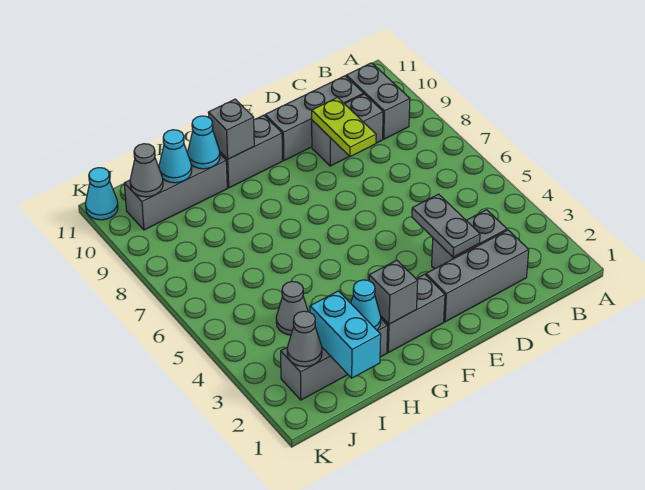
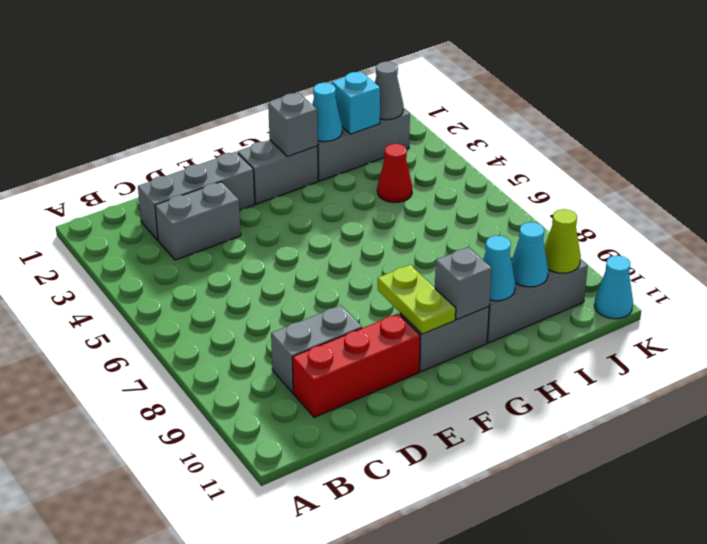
grey 1x2 brick [346,63,410,139] -> none
grey 1x3 brick [265,76,364,160] -> red 1x3 brick [292,314,420,417]
grey 1x2 plate [412,194,480,257] -> none
lime 1x2 plate [312,98,376,157] -> lime 1x2 plate moved to [378,265,456,334]
cyan 1x2 brick [310,291,381,378] -> cyan 1x1 brick [332,72,380,134]
grey 1x1 cone [276,281,308,335] -> red 1x1 cone [377,144,412,203]
grey 1x1 cone [130,144,163,197] -> lime 1x1 cone [544,209,581,273]

